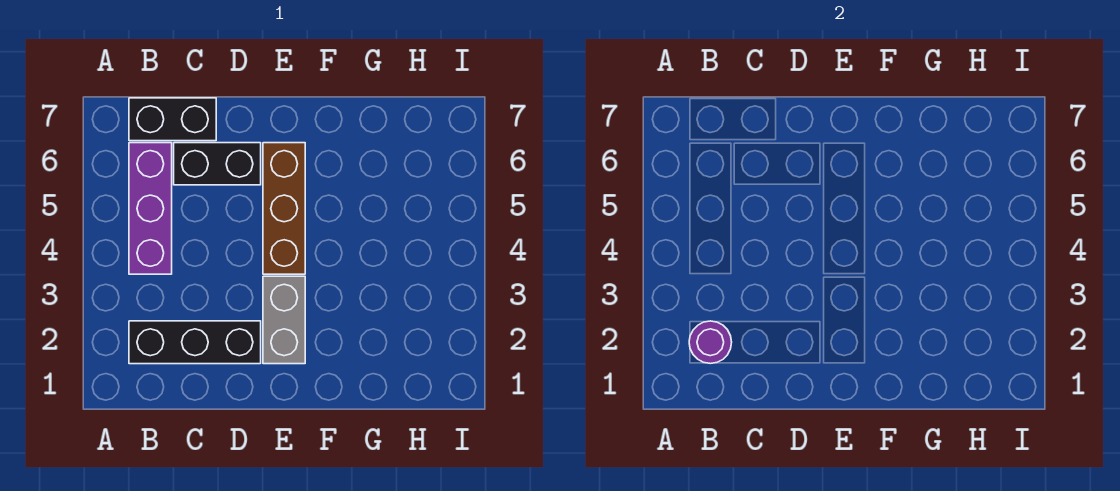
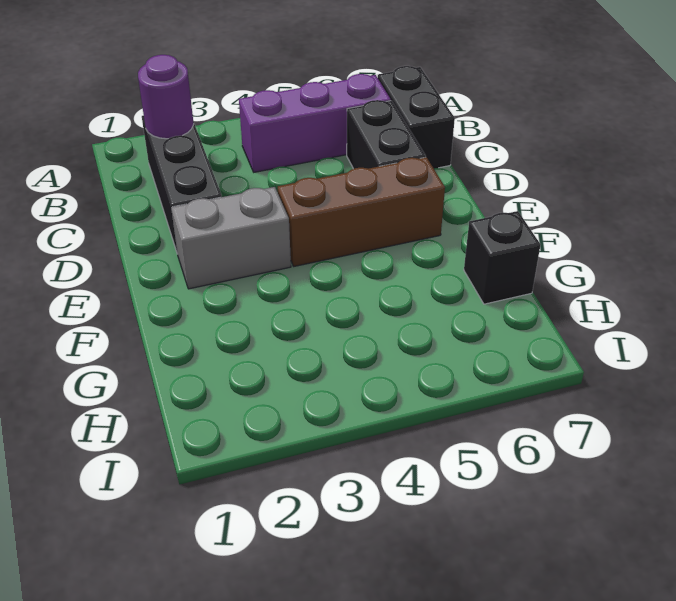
none -> black 1x1 brick [464,211,541,304]

